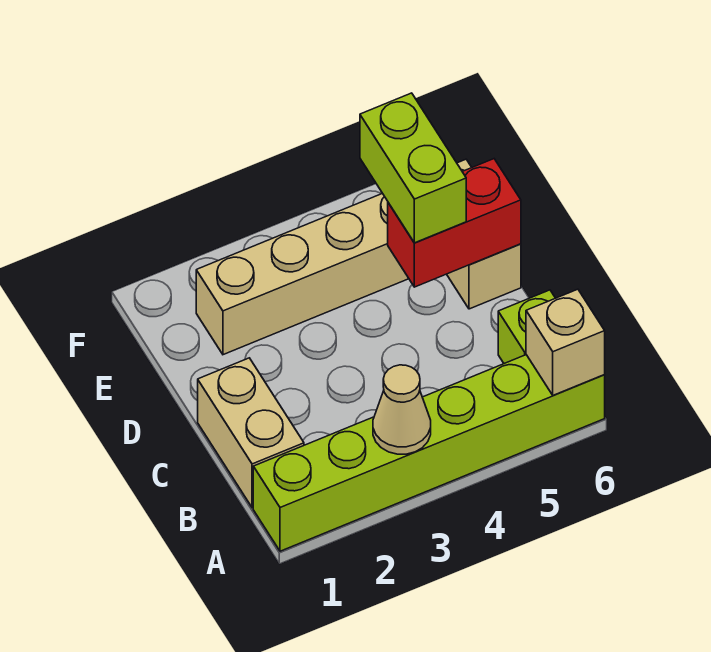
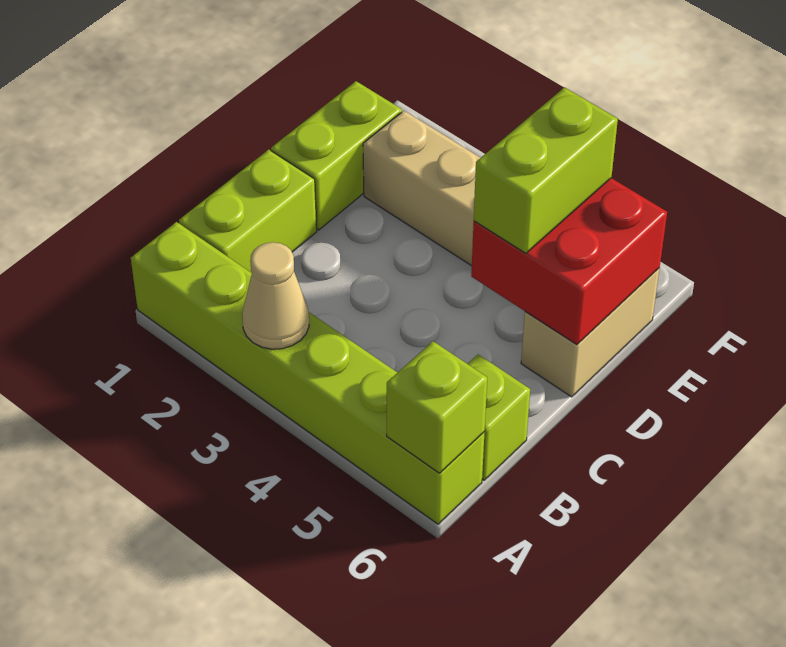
tan 1x1 brick [526,289,605,395] -> lime 1x1 brick [387,341,487,473]
tan 1x2 brick [198,358,304,508] -> lime 1x2 brick [179,150,317,273]
none -> lime 1x2 brick [271,81,402,230]
red 1x2 brick [388,159,521,287] -> red 2x2 brick [471,178,667,345]

